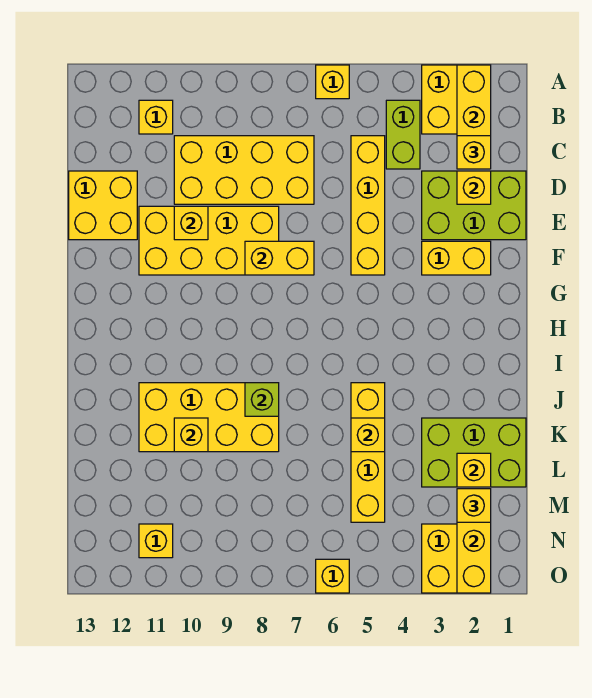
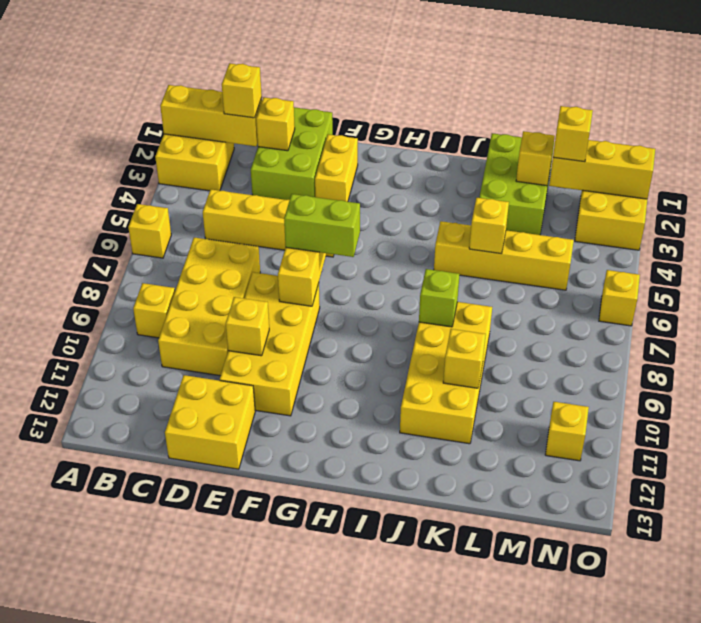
lime 1x2 brick [386,100,420,169] -> lime 1x2 brick moved to [284,194,360,257]
yellow 1x1 brick [139,100,173,134] -> yellow 1x1 brick moved to [133,283,175,338]

